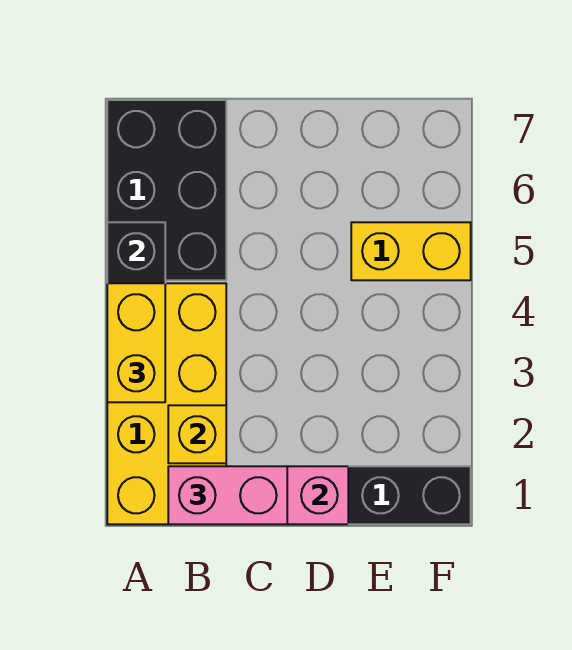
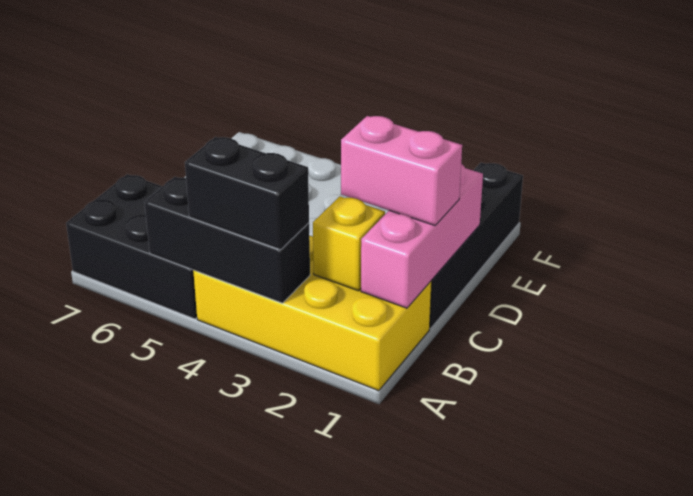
yellow 1x2 brick [107,283,165,402] -> black 1x2 brick [185,137,309,250]
pink 1x2 brick [168,466,287,524] -> pink 1x2 brick turned to [341,116,462,225]
yellow 1x2 brick [351,222,471,280] -> none

